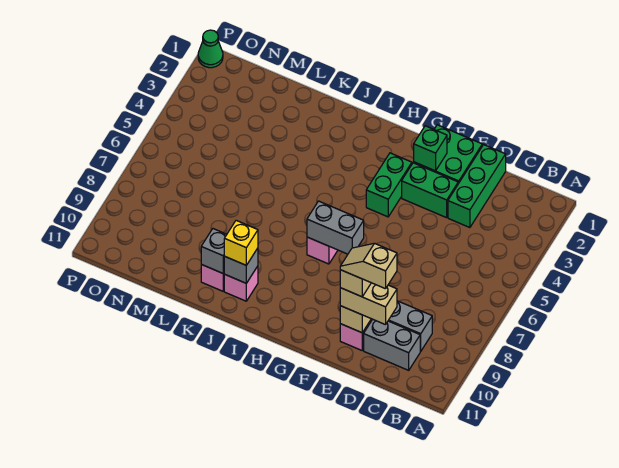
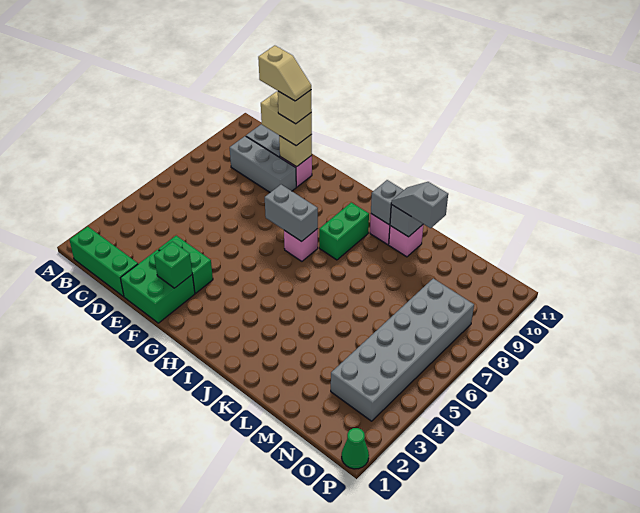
green 1x3 brick [448,145,506,228] -> green 1x3 brick turned to [69,226,138,296]
green 1x2 brick [366,153,412,217] -> green 1x2 brick moved to [319,203,369,260]
yellow 1x1 brick [224,220,258,265] -> none
none -> grey 1x2 slope [391,182,448,228]
none -> grey 2x6 brick [331,278,474,421]

